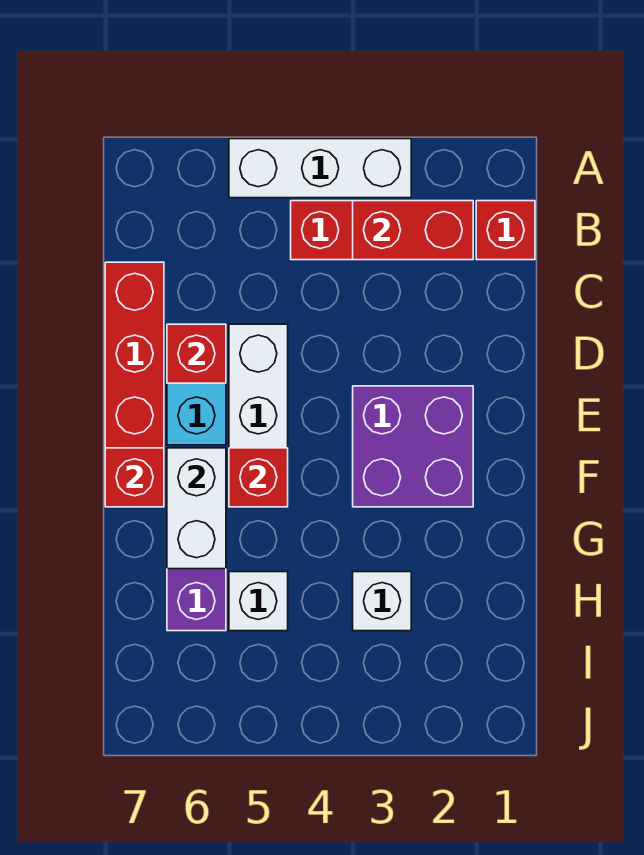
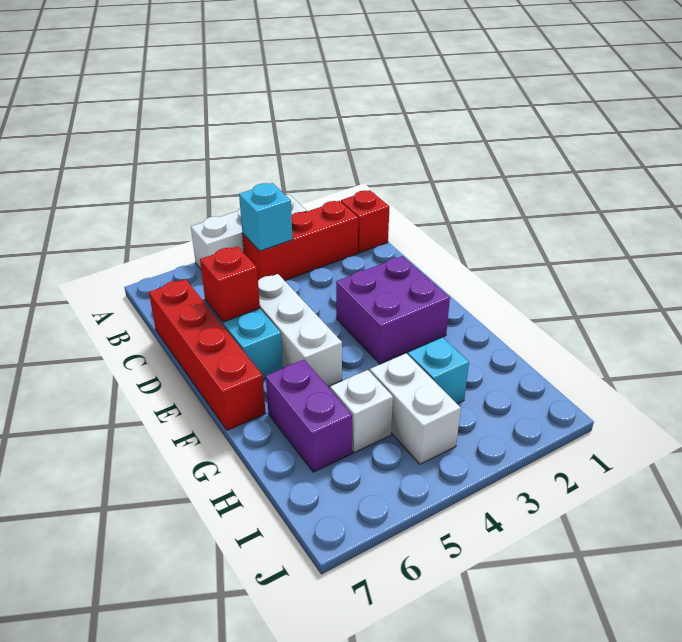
red 1x2 brick [353,201,473,260] -> none
none -> cyan 1x1 brick [239,183,293,251]
red 1x1 brick [229,448,288,507] -> none
white 1x2 brick [167,448,226,569] -> white 1x2 brick moved to [370,353,461,464]
red 1x1 brick [105,448,164,507] -> none
white 1x1 brick [353,572,411,631] -> cyan 1x1 brick [408,337,469,404]

